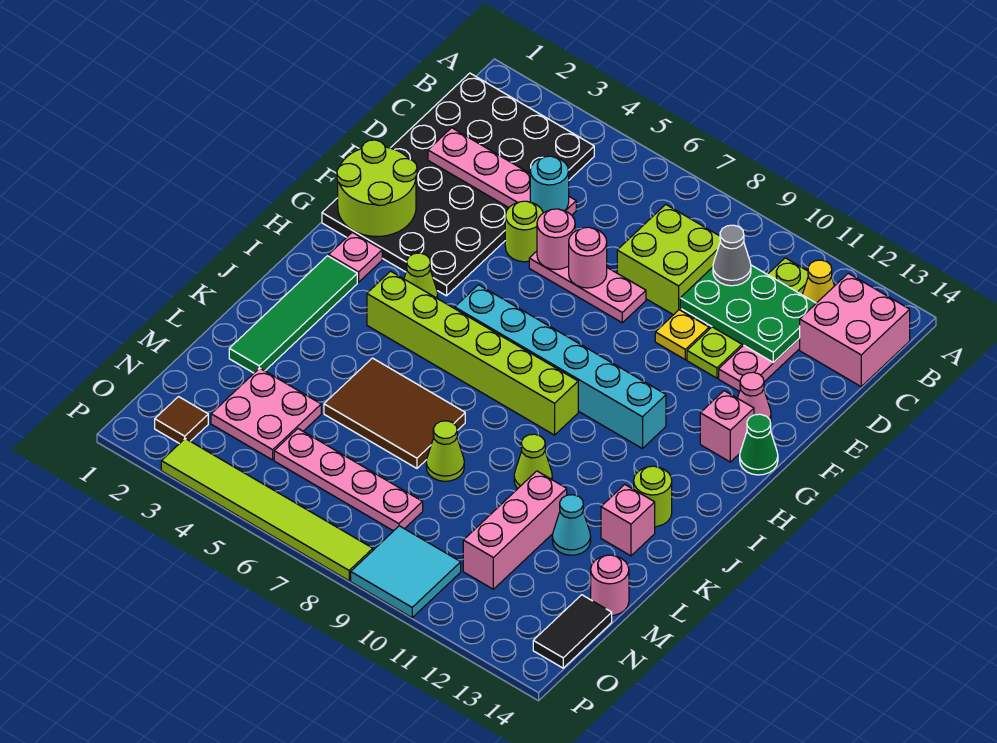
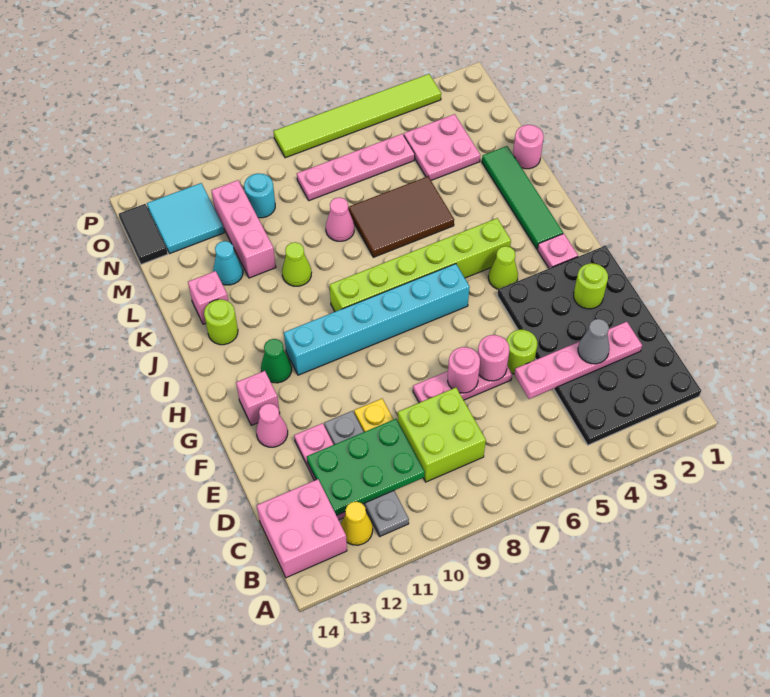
lime 1x4 plate [687,258,808,378] -> grey 1x4 plate [324,411,409,536]
grey 1x1 cone [713,225,751,286] -> grey 1x1 cone moved to [578,319,610,364]
cyan 1x1 round brick [530,156,569,213] -> cyan 1x1 round brick moved to [244,173,275,218]
lime 2x2 round brick [337,140,417,237] -> lime 1x1 round brick [574,263,608,309]
green 1x1 cone [740,414,778,475] -> green 1x1 cone moved to [261,339,292,383]
lime 1x1 cone [426,421,464,481] -> pink 1x1 cone [326,197,354,241]
pink 1x1 round brick [591,555,629,615] -> pink 1x1 round brick moved to [513,125,544,169]
brown 1x1 tile [155,397,208,444] -> none
cyan 2x2 tile [351,526,461,618] -> cyan 2x2 tile moved to [147,183,224,254]

